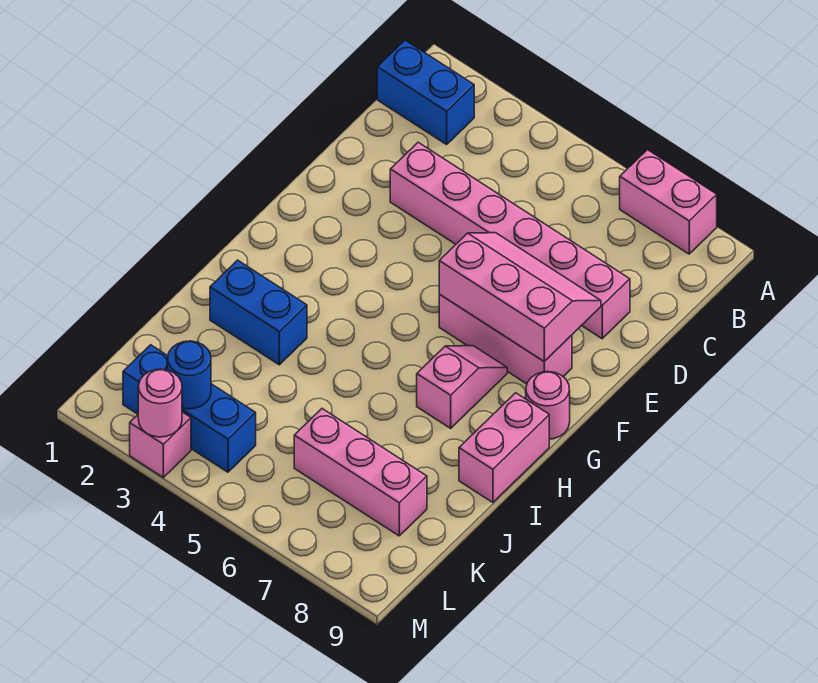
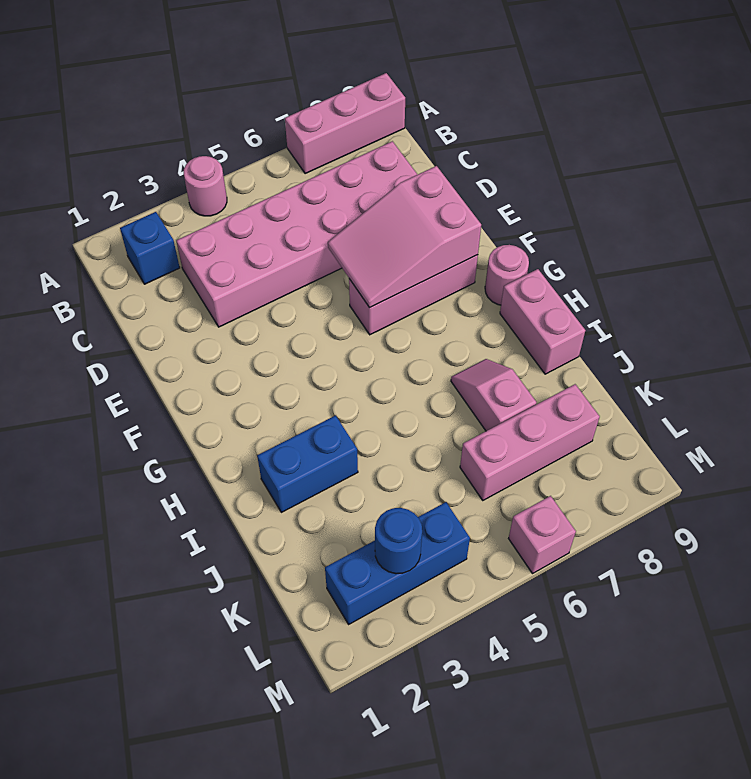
pink 1x2 brick [620,150,717,254] -> pink 1x3 brick [285,73,405,174]
blue 1x2 brick [377,40,474,144] -> blue 1x1 brick [120,212,180,284]
pink 1x6 brick [390,142,630,339] -> pink 2x6 brick [176,141,418,327]
pink 2x3 slope [439,233,601,361] -> pink 2x3 slope turned to [328,166,481,308]
pink 1x2 slope [417,346,507,428] -> pink 1x2 slope moved to [451,359,536,431]
pink 1x1 brick [130,412,191,477] -> pink 1x1 brick moved to [509,496,576,573]
pink 1x1 round brick [138,369,182,437] -> pink 1x1 round brick moved to [184,156,227,216]

